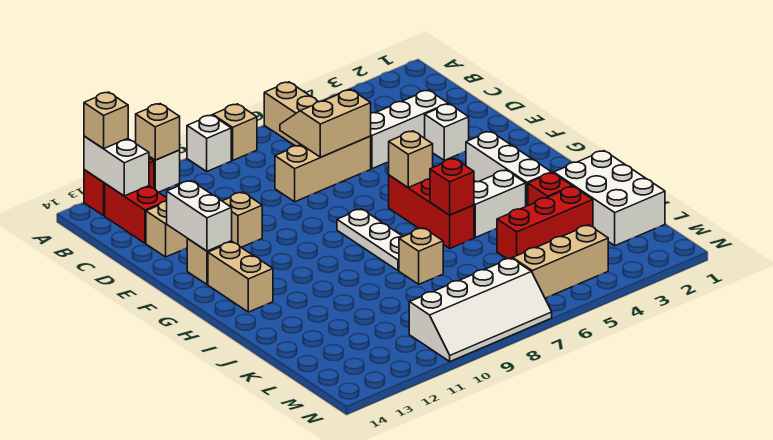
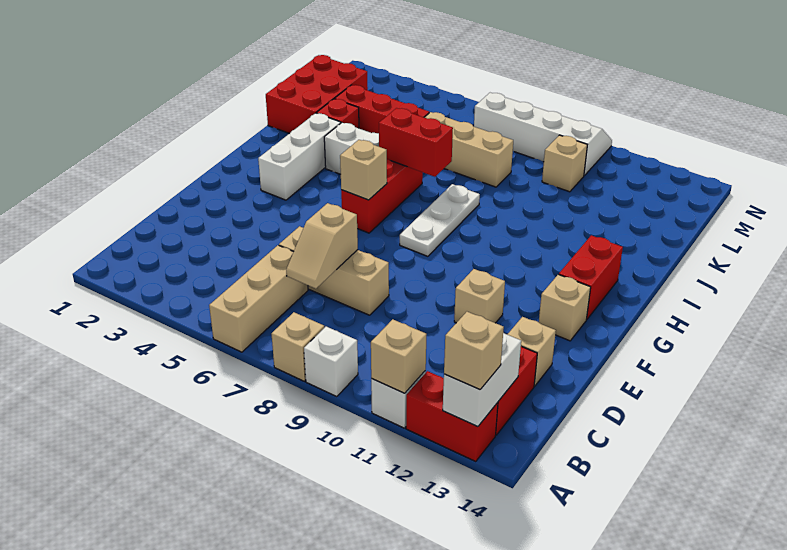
tan 2x2 slope [280,89,371,157] -> tan 1x2 slope [286,203,358,289]
white 1x3 brick [371,90,448,169] -> none
white 1x1 brick [425,104,469,160] -> none
white 1x2 brick [167,181,232,251] -> none
tan 1x2 brick [208,242,273,312] -> red 1x2 brick [559,235,623,320]
red 1x1 brick [430,159,474,215] -> red 1x2 brick [379,108,453,177]
white 2x3 brick [554,151,665,246] -> red 2x3 brick [266,55,368,134]
tan 1x1 brick [399,228,443,284] -> tan 1x1 brick moved to [542,135,587,192]
tan 1x3 brick [513,225,608,298] -> tan 1x3 brick moved to [424,112,513,187]

